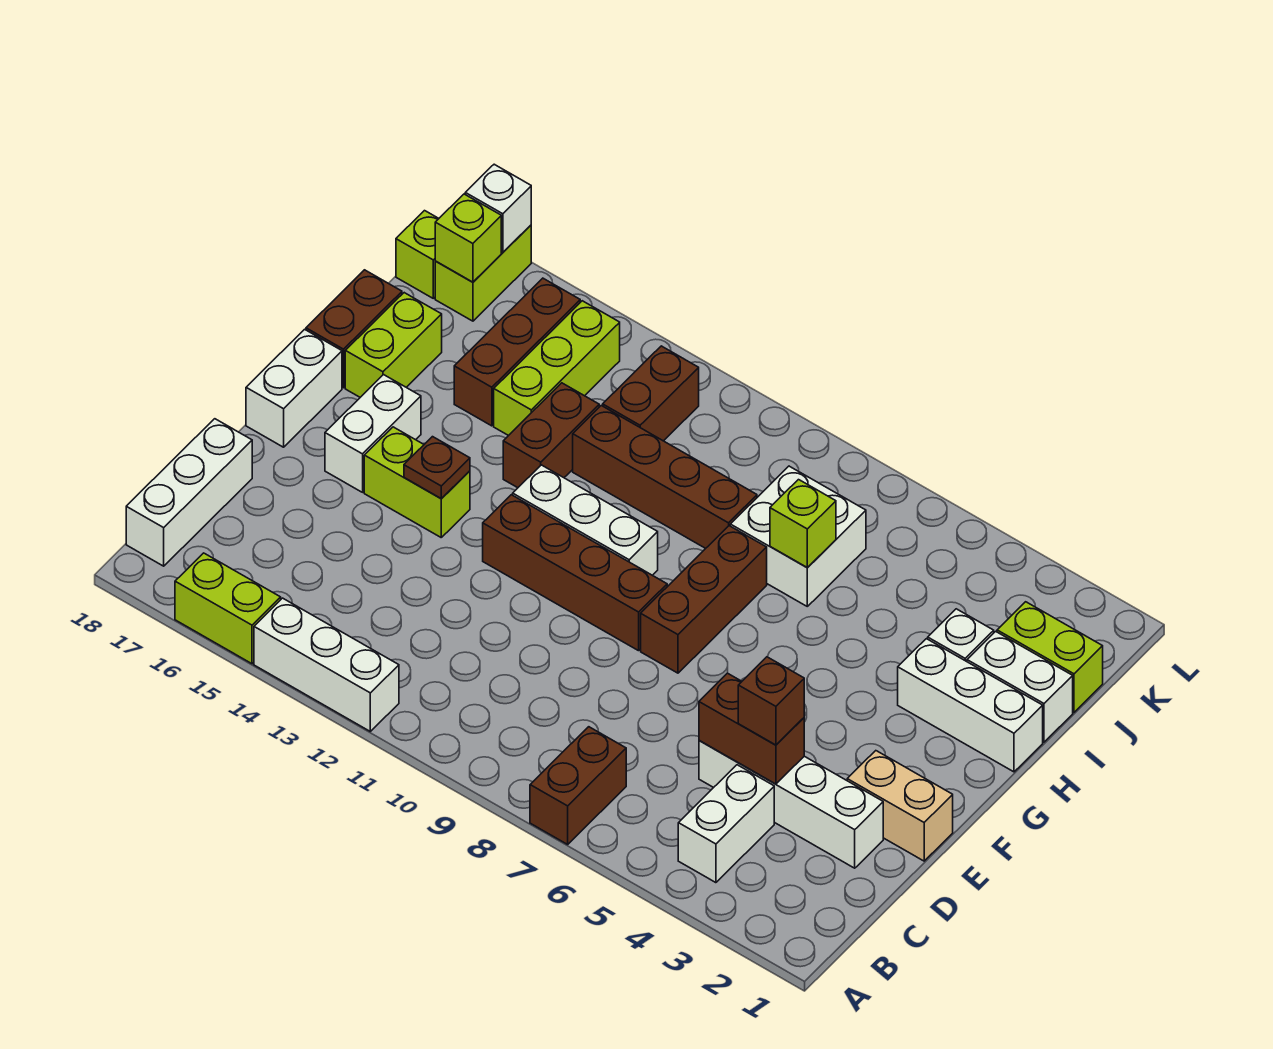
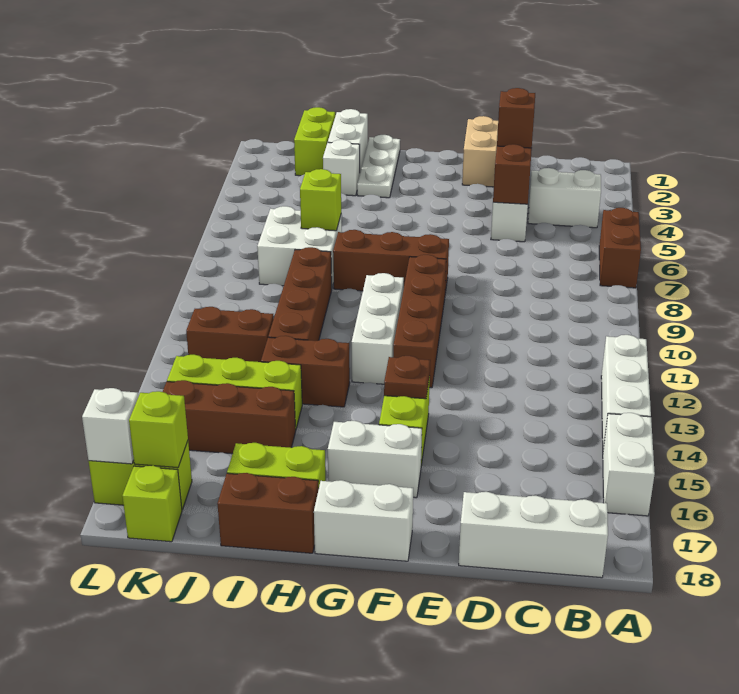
brown 1x2 brick [530,727,626,844] -> brown 1x2 brick turned to [599,208,641,288]
lime 1x2 brick [175,553,281,664] -> white 1x2 brick [603,413,655,516]
white 1x3 brick [898,639,1043,772] -> white 1x3 plate [357,135,400,198]

